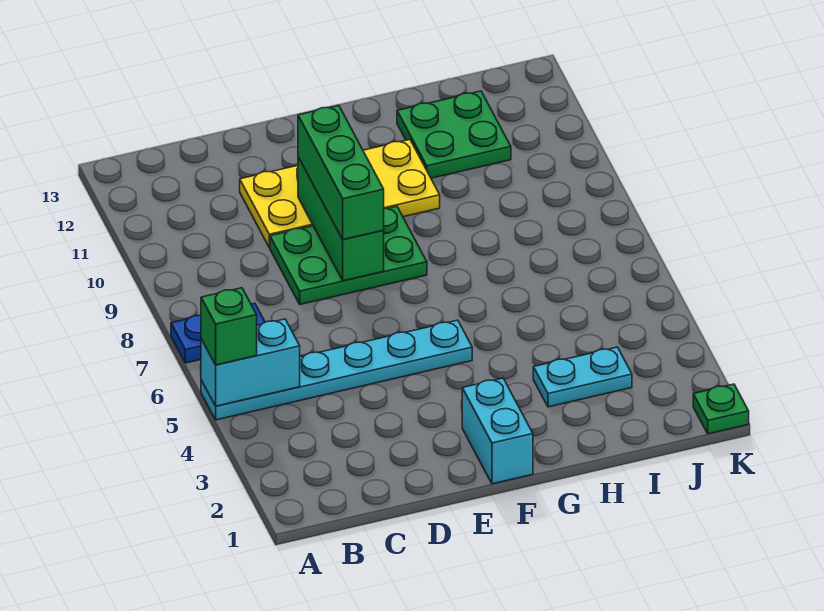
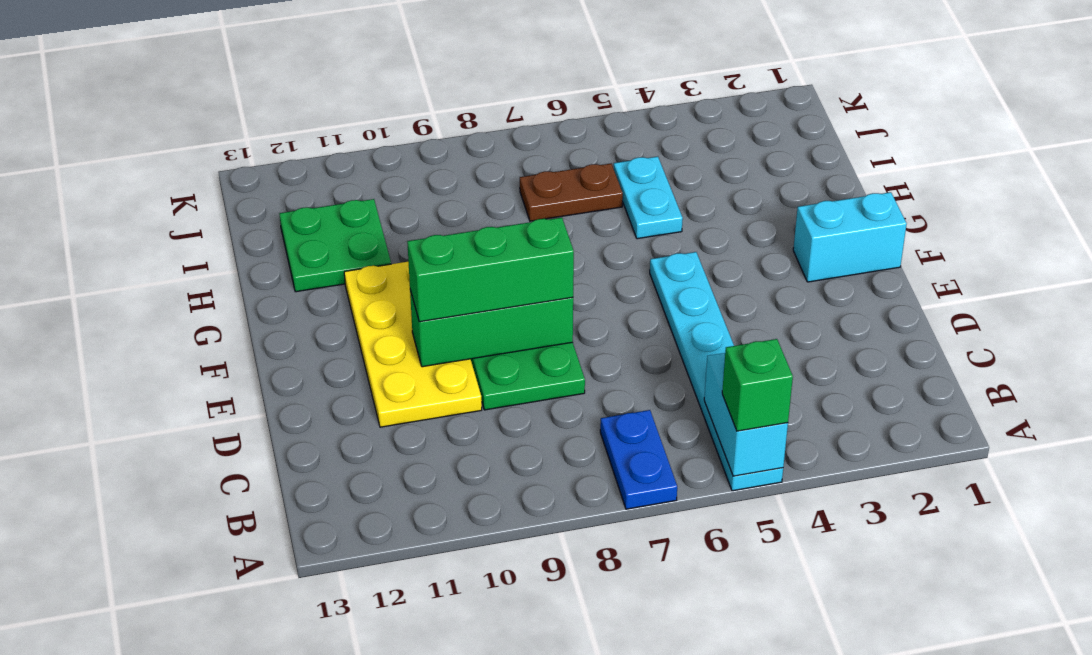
cyan 1x2 plate [533,347,632,407] -> cyan 1x2 plate moved to [614,157,683,239]
none -> brown 1x2 plate [520,164,623,221]
green 1x1 plate [693,384,749,434] -> none

